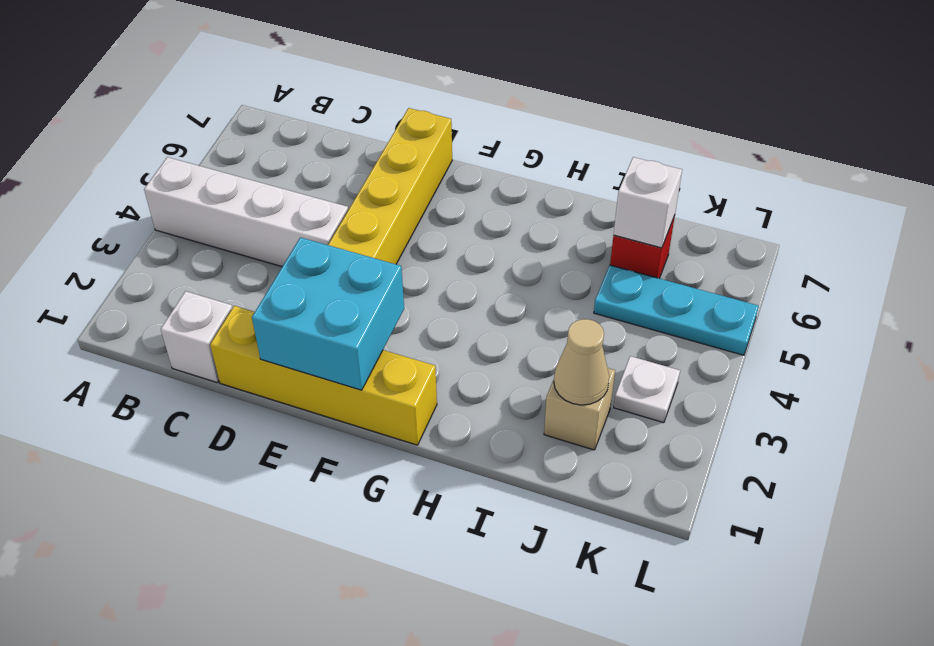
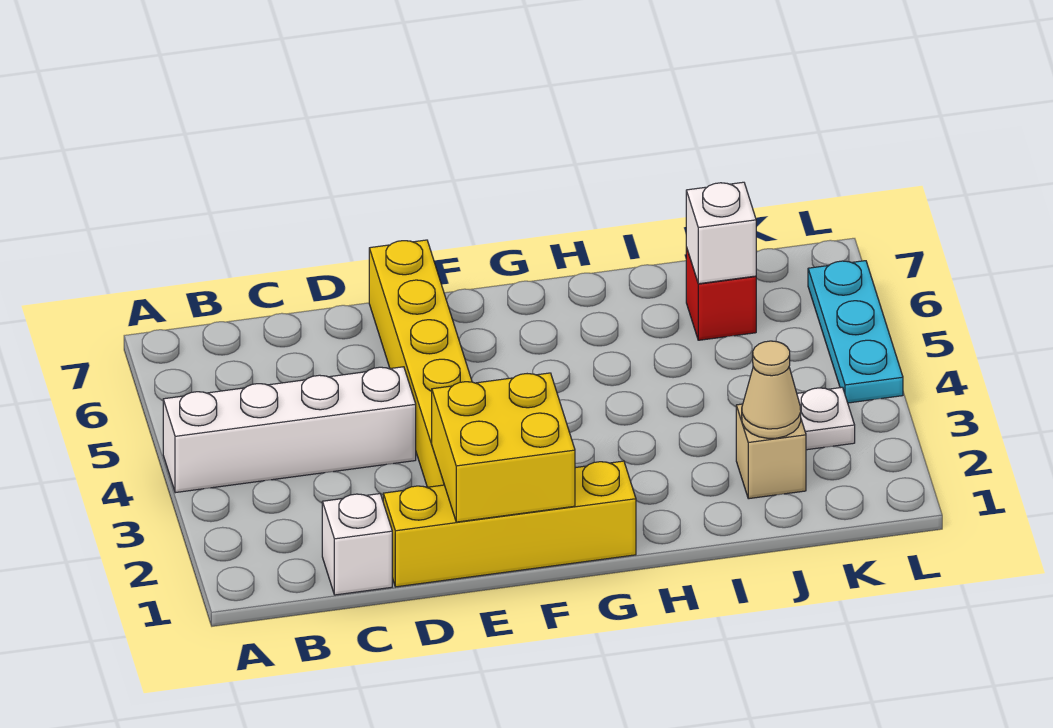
cyan 2x2 brick [252,237,404,390] -> yellow 2x2 brick [432,373,575,522]
cyan 1x3 plate [594,265,759,355] -> cyan 1x3 plate turned to [808,261,903,403]

